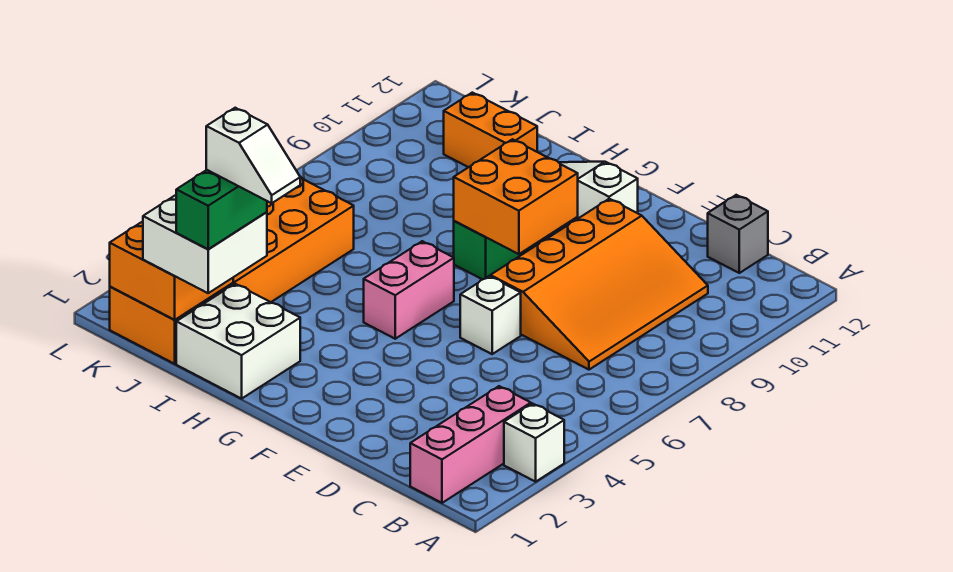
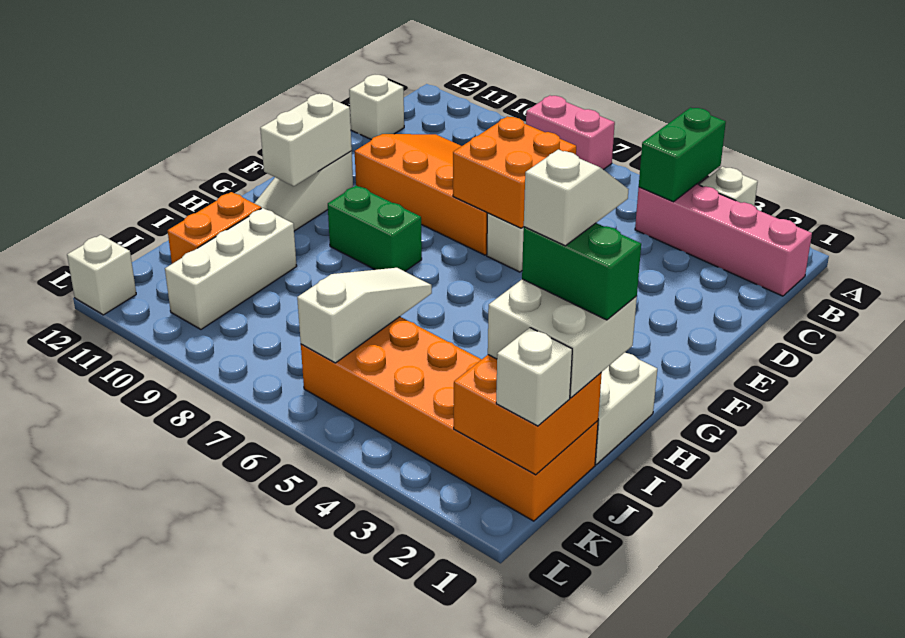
none -> green 1x2 brick [639,107,726,202]
pink 1x3 brick [410,386,531,503] -> pink 1x4 brick [635,184,812,296]
grey 1x1 brick [708,195,768,273] -> white 1x1 brick [349,75,404,140]
orange 2x2 brick [454,139,578,254] -> orange 2x2 brick moved to [453,116,576,228]
none -> white 1x2 brick [260,94,352,186]
pink 1x2 brick [364,241,454,339] -> pink 1x2 brick moved to [526,96,615,170]
none -> white 1x3 slope [297,268,432,363]
none -> white 1x3 brick [165,208,297,329]
none -> white 1x1 brick [496,328,572,426]
none -> white 1x1 brick [67,235,136,315]

